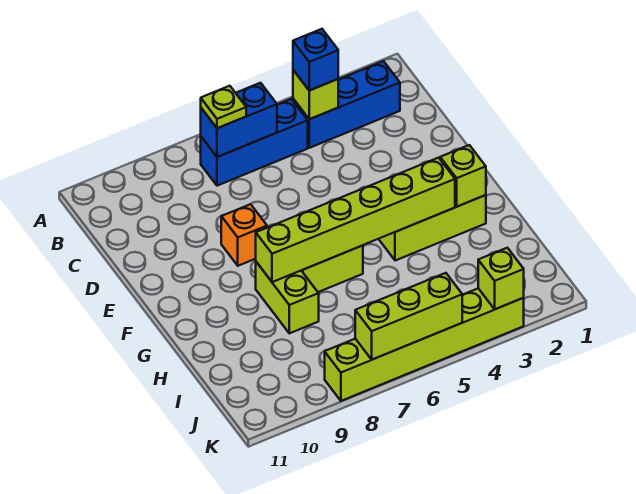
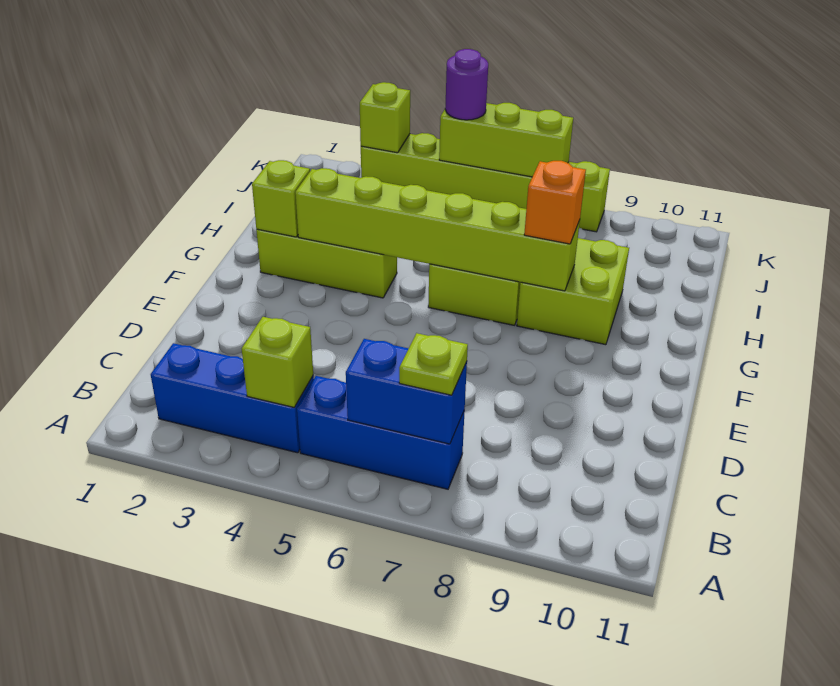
blue 1x1 brick [293,29,338,90] -> none
orange 1x1 brick [221,204,267,266] -> orange 1x1 brick moved to [524,161,586,244]
lime 1x2 brick [256,262,319,333] -> lime 2x2 brick [517,238,629,345]
none -> purple 1x1 round brick [445,49,488,120]

